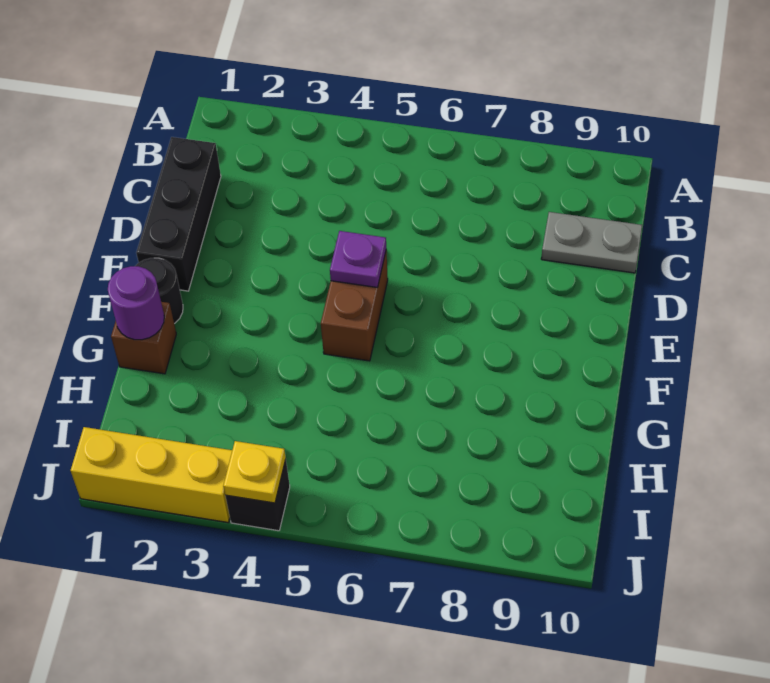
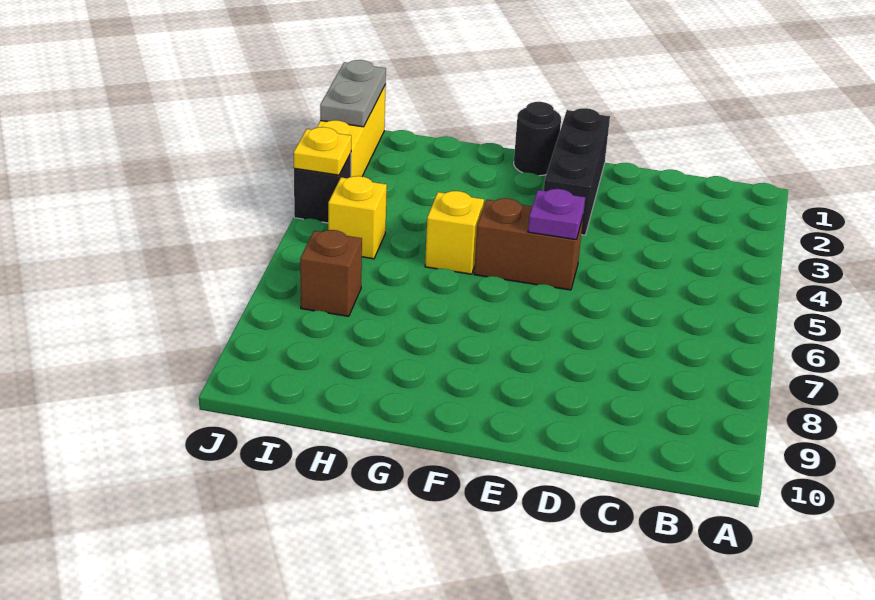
black 1x3 brick [136,137,221,291] -> black 1x3 brick turned to [544,108,610,235]
grey 1x2 plate [541,212,642,273] -> grey 1x2 plate moved to [320,60,386,127]
brown 1x1 brick [111,302,176,374] -> brown 1x1 brick moved to [300,230,362,316]
purple 1x1 round brick [108,266,164,340] -> none
none -> yellow 1x1 brick [425,191,484,274]
none -> yellow 1x1 brick [328,176,387,259]

